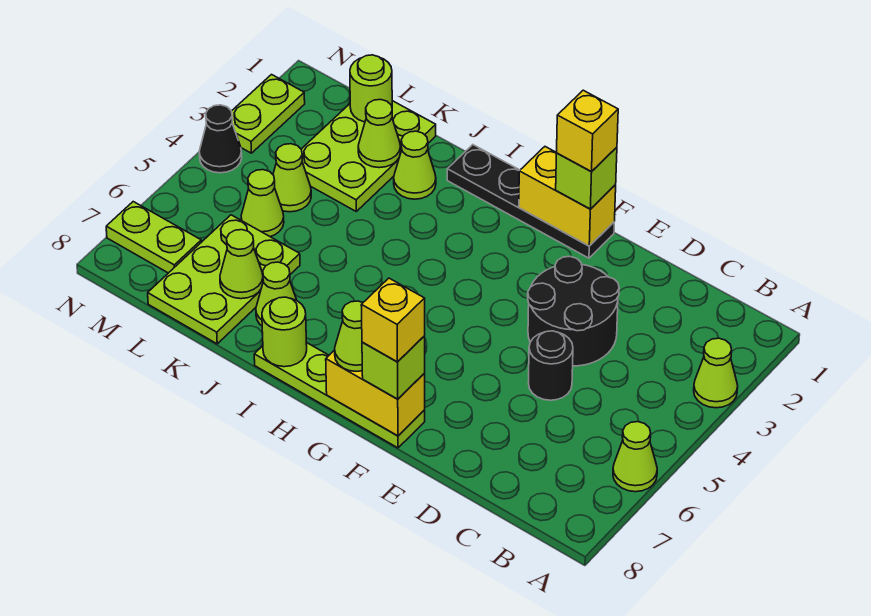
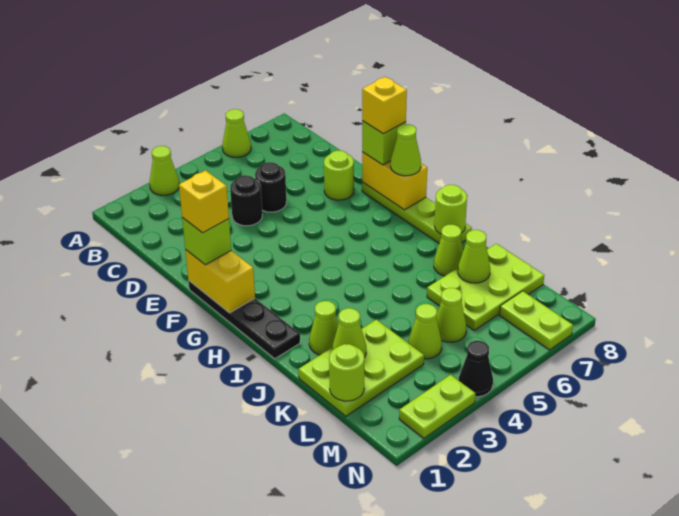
black 2x2 round brick [528,257,619,366] -> black 1x1 round brick [230,175,262,226]
none -> lime 1x1 round brick [324,151,354,200]

